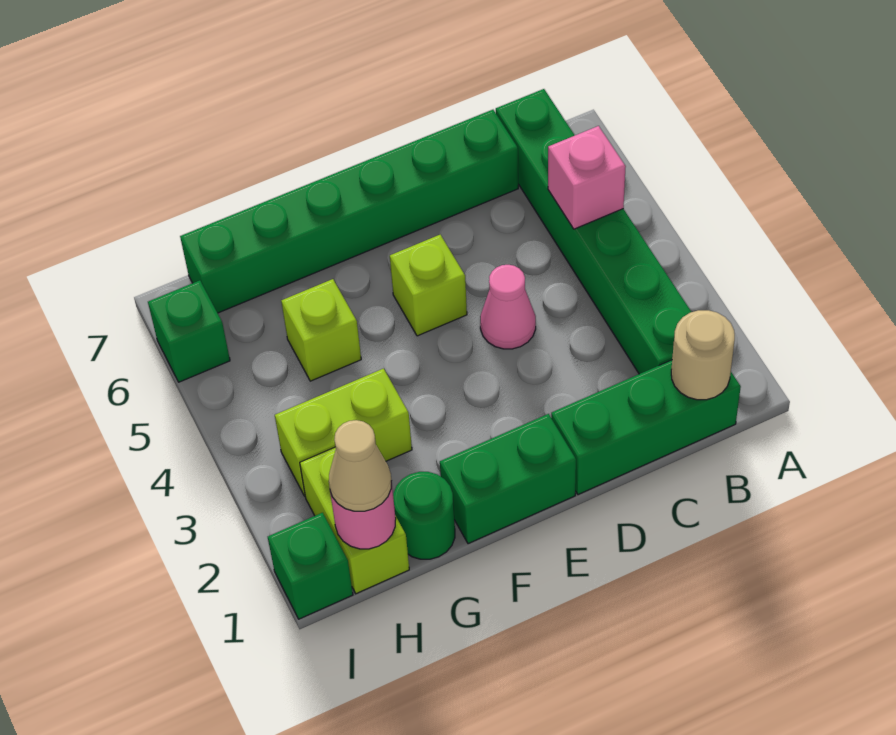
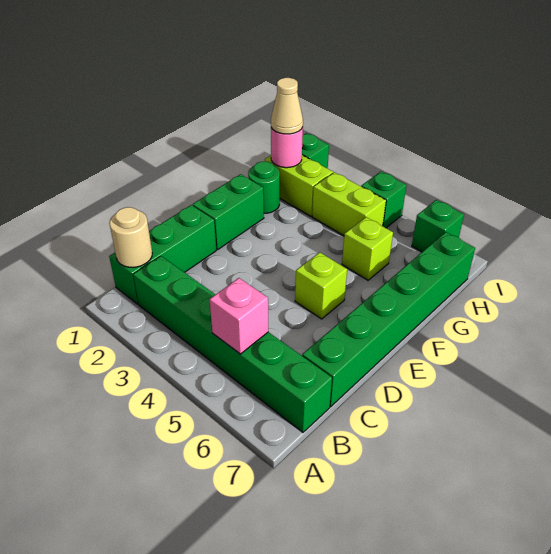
pink 1x1 cone [480,265,536,349] -> none
lime 1x2 brick [275,369,412,496] -> lime 1x2 brick turned to [312,172,386,236]
none -> green 1x1 brick [361,172,406,228]

